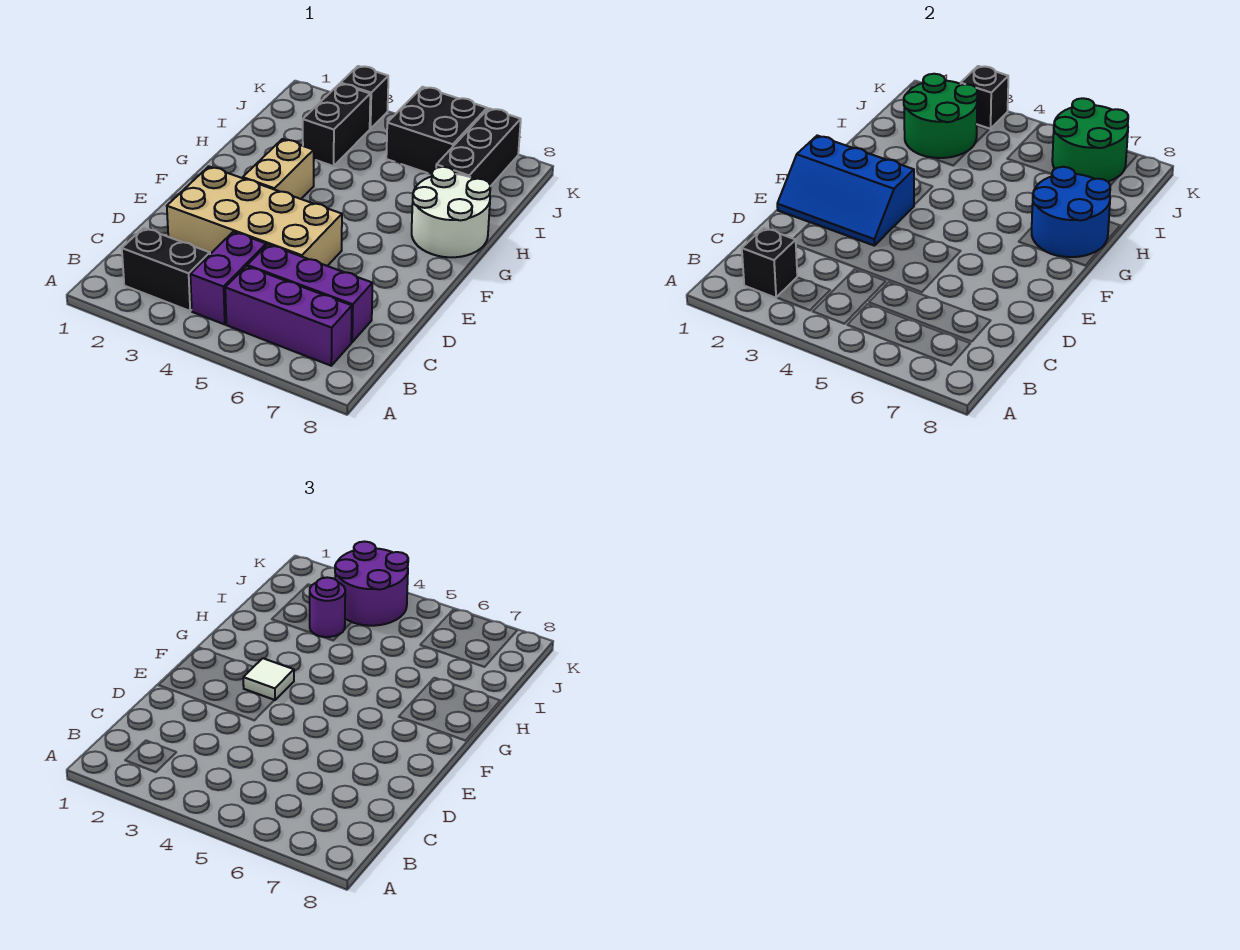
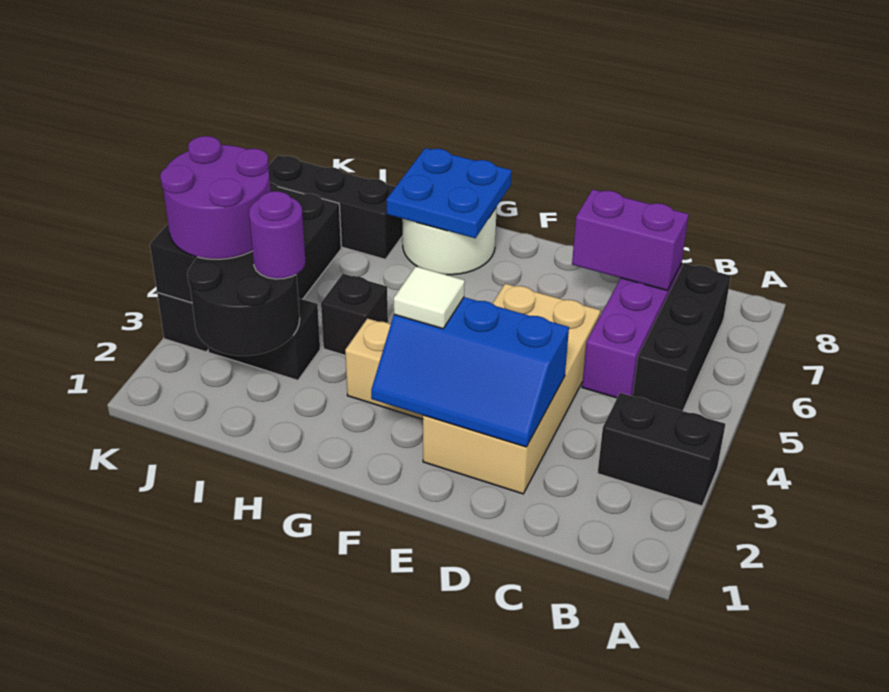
black 1x2 brick [122,228,210,311] -> black 1x2 brick turned to [598,393,725,506]
black 1x1 brick [742,228,797,298] -> black 1x1 brick moved to [321,274,388,355]
purple 1x2 brick [190,232,266,324] -> purple 1x2 brick moved to [572,189,689,291]
purple 1x3 brick [225,266,352,366] -> black 1x3 brick [633,263,731,411]
blue 2x3 slope [777,136,914,246] -> blue 2x3 slope turned to [371,297,569,447]
blue 2x2 round brick [1032,167,1110,257] -> blue 2x2 plate [386,148,512,238]
green 2x2 round brick [904,74,977,158] -> black 2x2 round brick [187,251,300,356]
green 2x2 round brick [1052,98,1128,182] -> none

